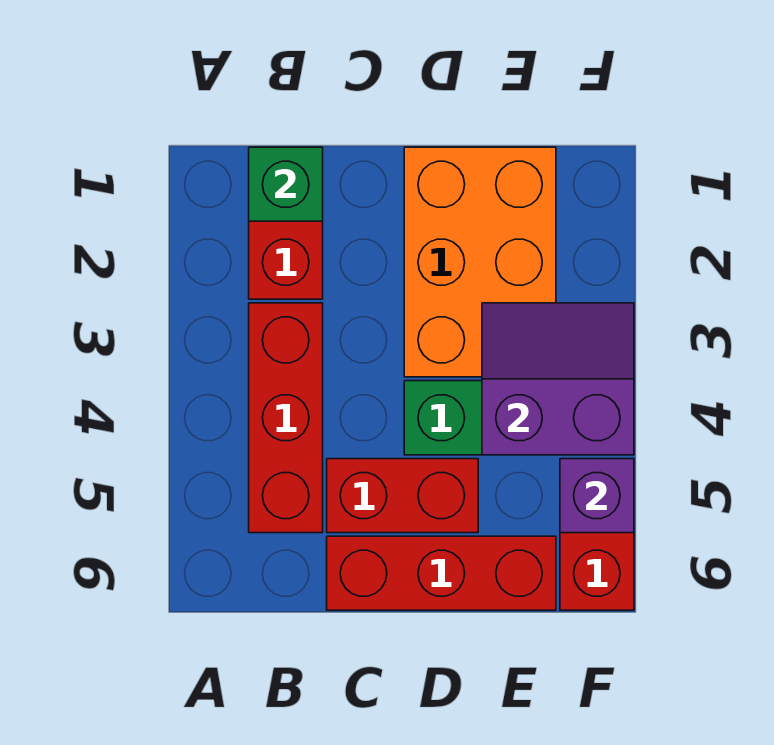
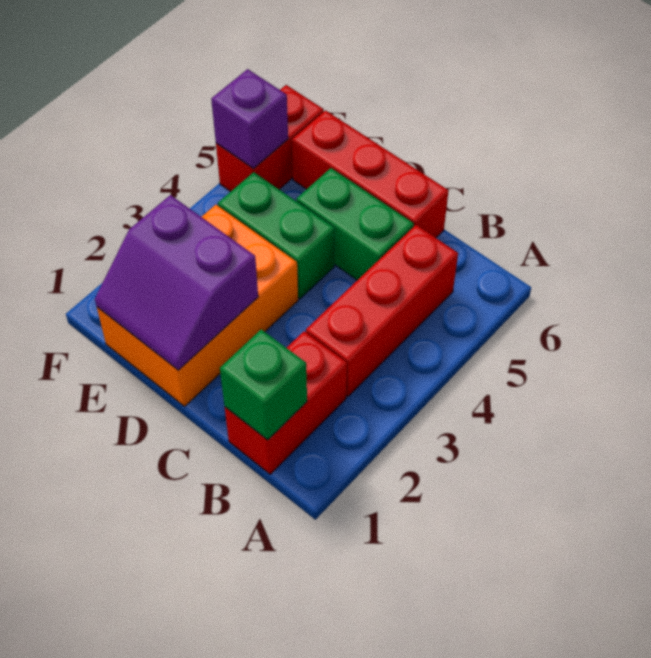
red 1x2 brick [327,459,478,533] -> green 1x2 brick [296,168,414,280]
purple 2x2 slope [482,303,634,455] -> purple 2x2 slope moved to [95,195,258,370]

